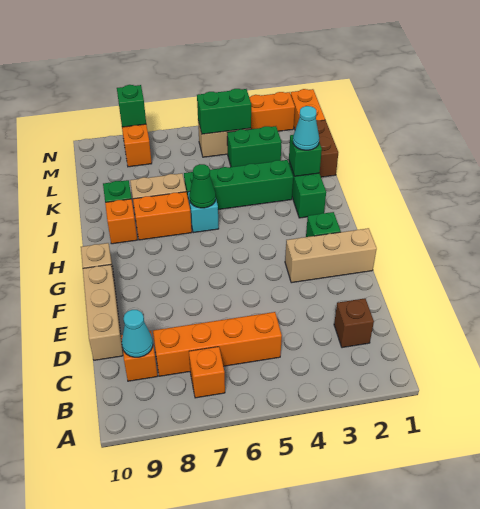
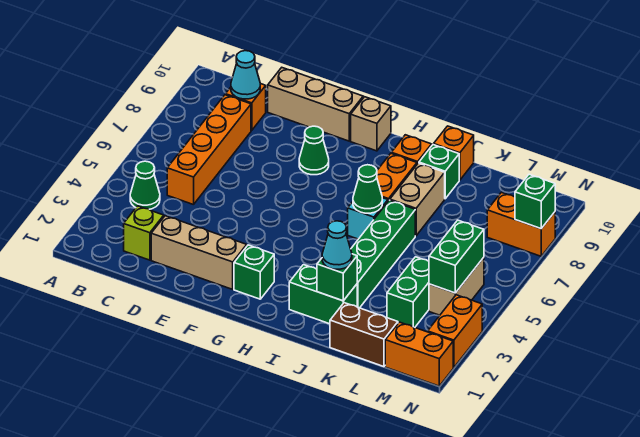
none -> green 1x1 cone [130,161,160,209]
orange 1x1 brick [189,347,225,398] -> orange 1x1 brick moved to [434,126,474,180]
brown 1x1 brick [334,298,374,348] -> lime 1x1 brick [124,206,164,260]
tan 1x3 brick [285,228,377,283] -> tan 1x3 brick turned to [151,216,247,289]
none -> green 1x1 cone [299,126,329,175]

